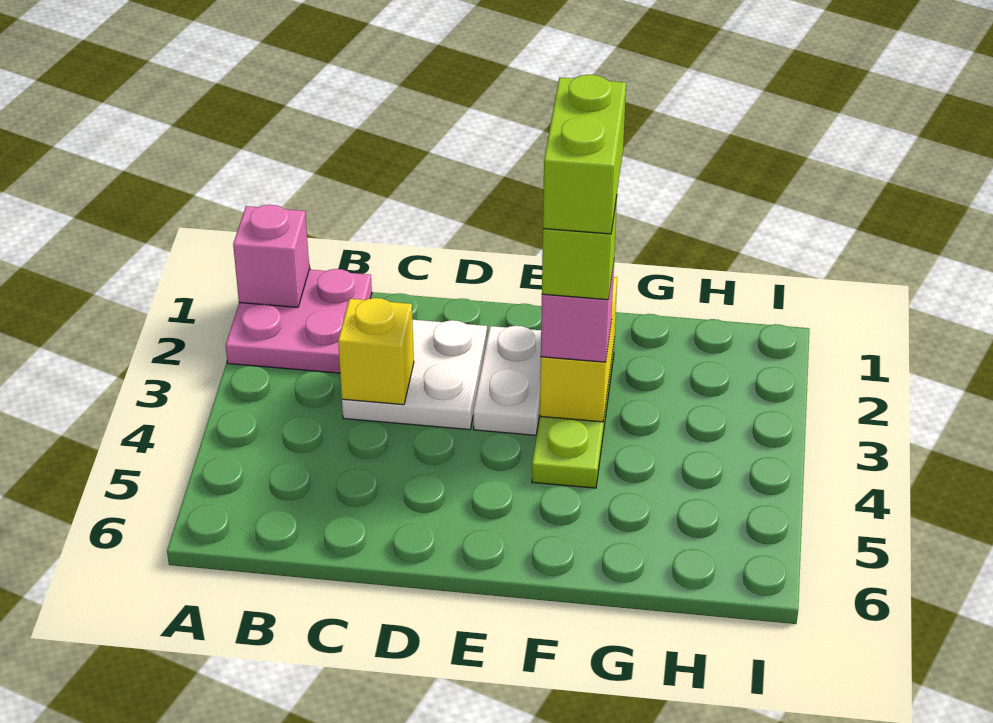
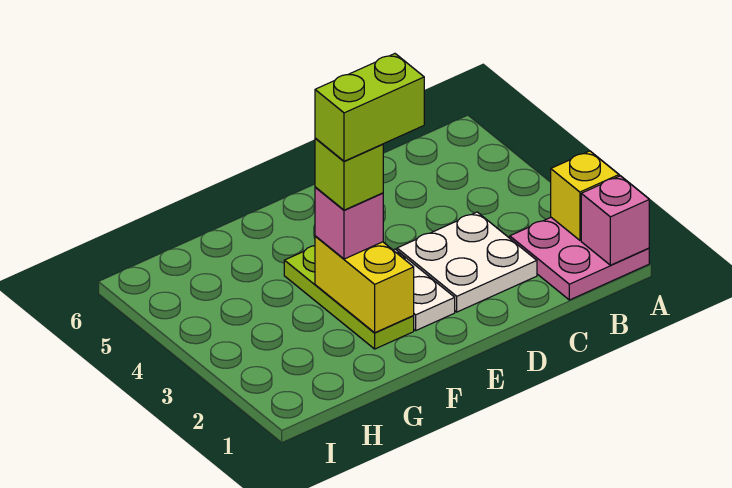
yellow 1x1 brick [338,298,414,405] -> yellow 1x1 brick moved to [551,151,619,240]
lime 1x2 brick [543,75,626,234] -> lime 1x2 brick turned to [315,54,424,161]

